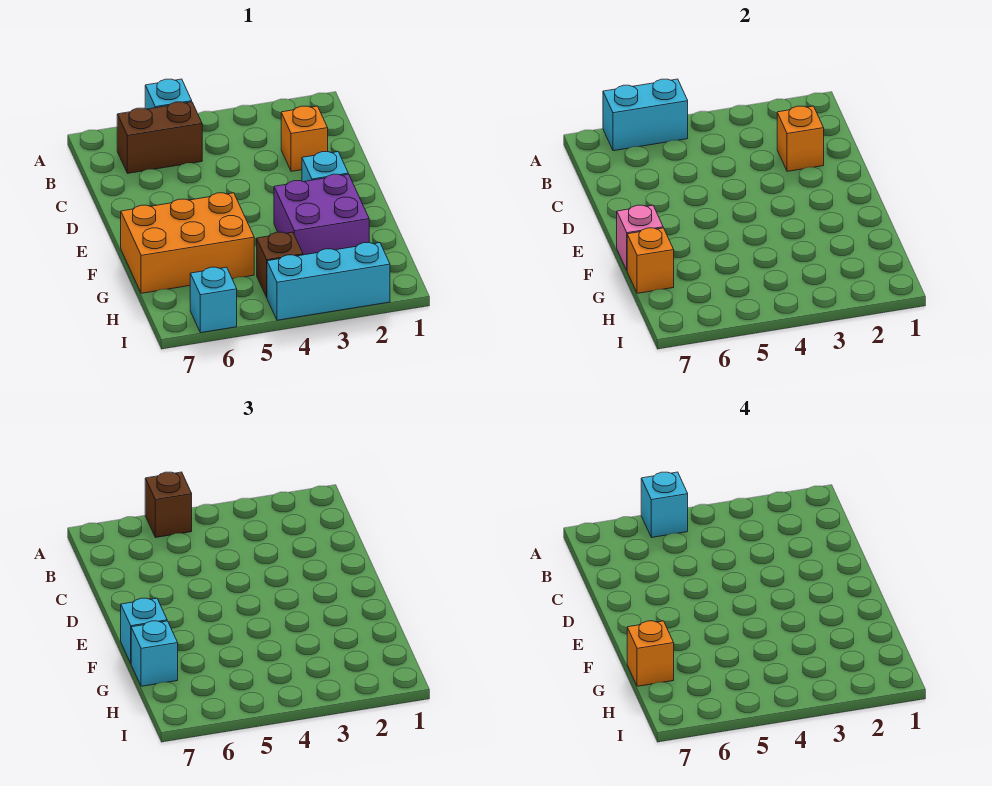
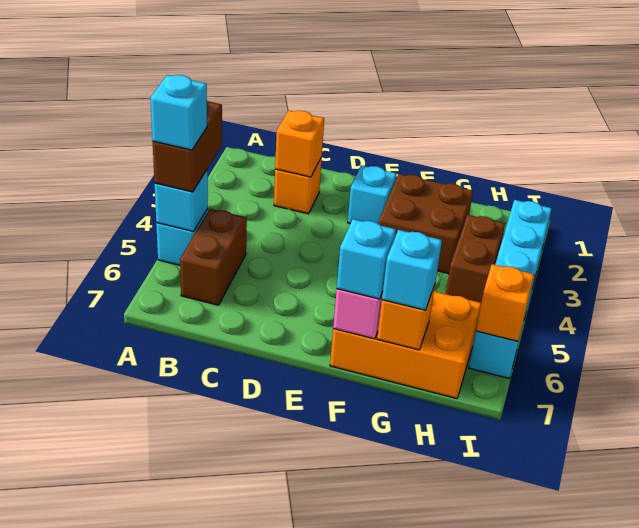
cyan 1x2 brick [603,79,688,151] -> cyan 1x1 brick [155,170,208,231]
brown 1x1 brick [145,472,192,538] -> brown 1x2 brick [153,101,222,192]
purple 2x2 brick [274,174,369,255] -> brown 2x2 brick [379,174,473,274]
orange 2x3 brick [121,193,254,293] -> orange 2x3 brick turned to [330,291,481,399]
orange 1x1 brick [627,621,674,686] -> orange 1x1 brick moved to [476,264,534,341]
brown 1x1 brick [257,232,303,297] -> brown 1x2 brick [446,215,505,303]

